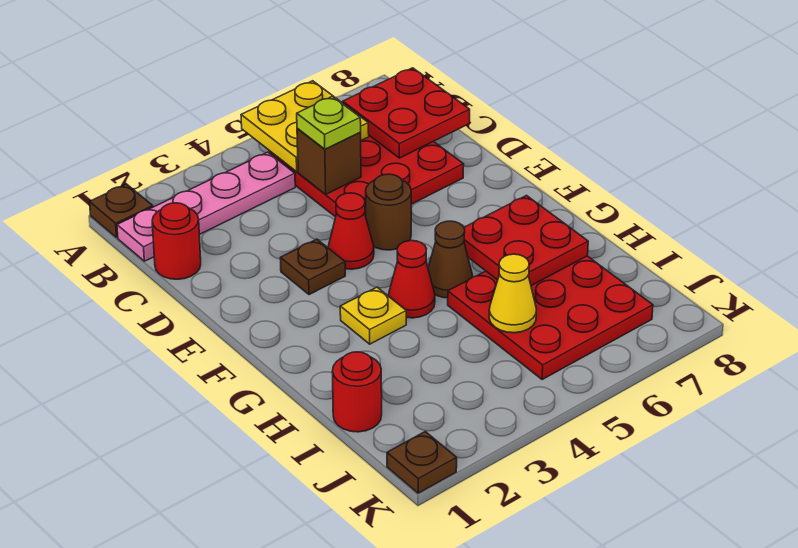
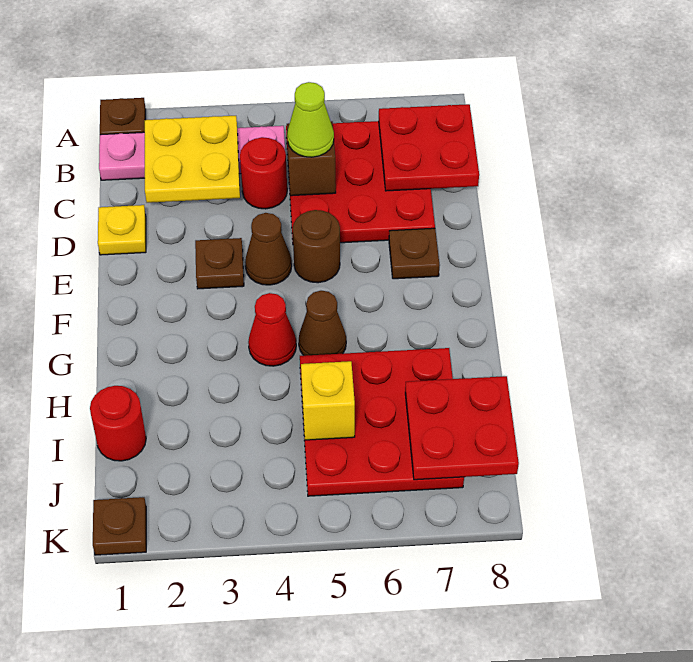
yellow 2x2 plate [241,81,369,172] -> yellow 2x2 plate moved to [145,116,240,203]
red 1x1 round brick [152,203,201,279] -> red 1x1 round brick moved to [240,137,287,209]
lime 1x1 plate [297,96,361,149] -> lime 1x1 cone [287,82,334,157]
red 1x1 cone [328,193,374,269] -> brown 1x1 cone [245,213,292,285]
none -> brown 1x1 plate [389,228,440,279]
yellow 1x1 plate [340,287,406,344] -> yellow 1x1 plate moved to [98,205,146,255]
red 2x2 plate [464,195,588,286] -> red 2x2 plate moved to [405,376,519,480]
yellow 1x1 cone [489,254,536,333] -> yellow 1x1 brick [301,361,355,440]

